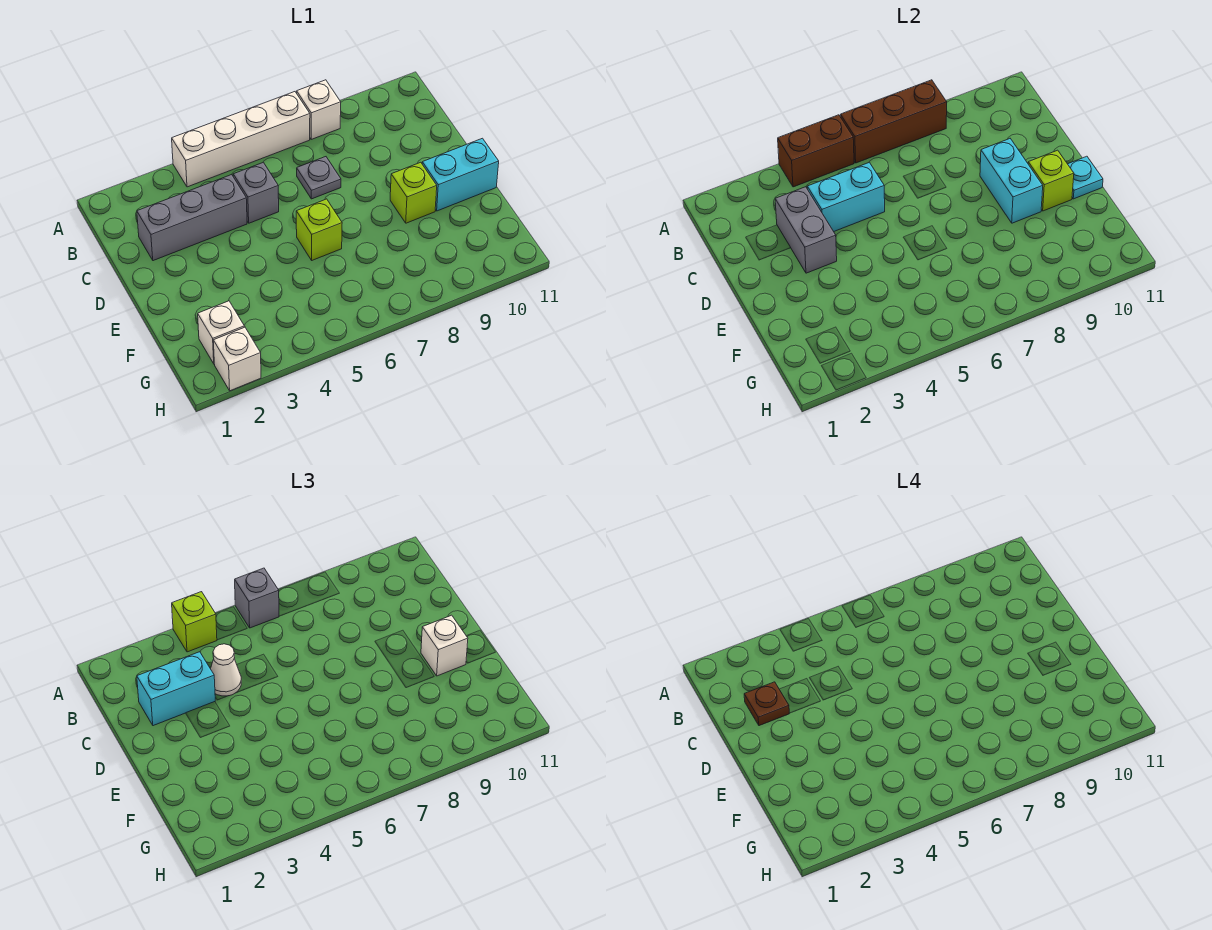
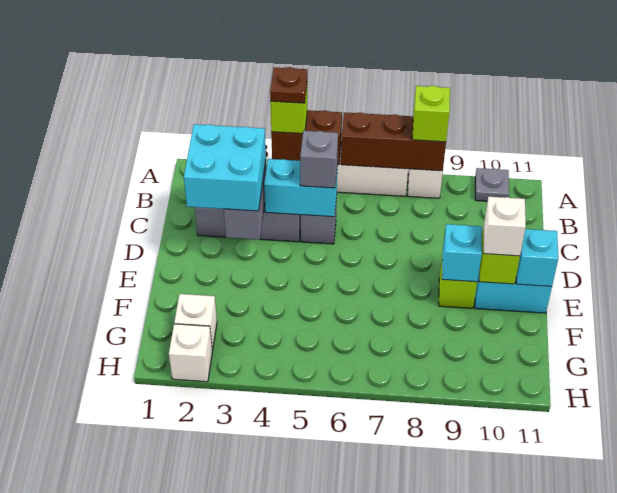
grey 1x1 brick [235,568,279,628] -> grey 1x1 brick moved to [300,131,338,188]
cyan 1x2 brick [137,652,215,726] -> cyan 2x2 brick [184,124,266,211]
brown 1x1 plate [744,682,789,726] -> brown 1x1 plate moved to [270,67,307,103]
white 1x1 cone [211,644,241,696] -> none
grey 1x1 plate [297,157,341,199] -> grey 1x1 plate moved to [475,168,509,201]
cyan 1x2 brick [980,139,1043,223] -> cyan 1x1 brick [442,224,482,282]
lime 1x1 brick [296,199,342,260] -> lime 1x1 brick moved to [412,86,450,142]
cyan 1x1 plate [1068,156,1103,199] -> cyan 1x1 brick [516,229,558,286]

